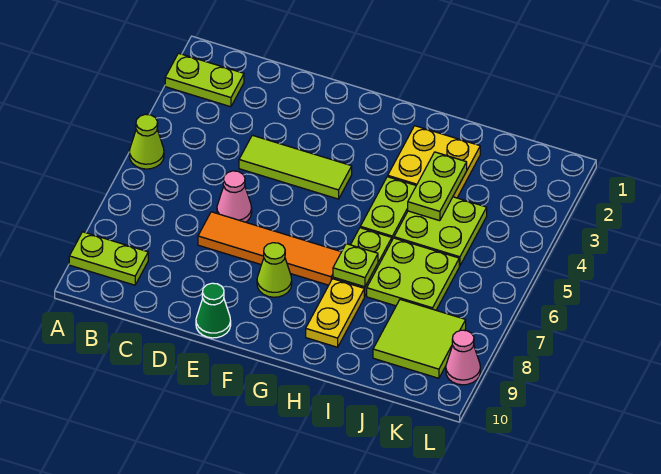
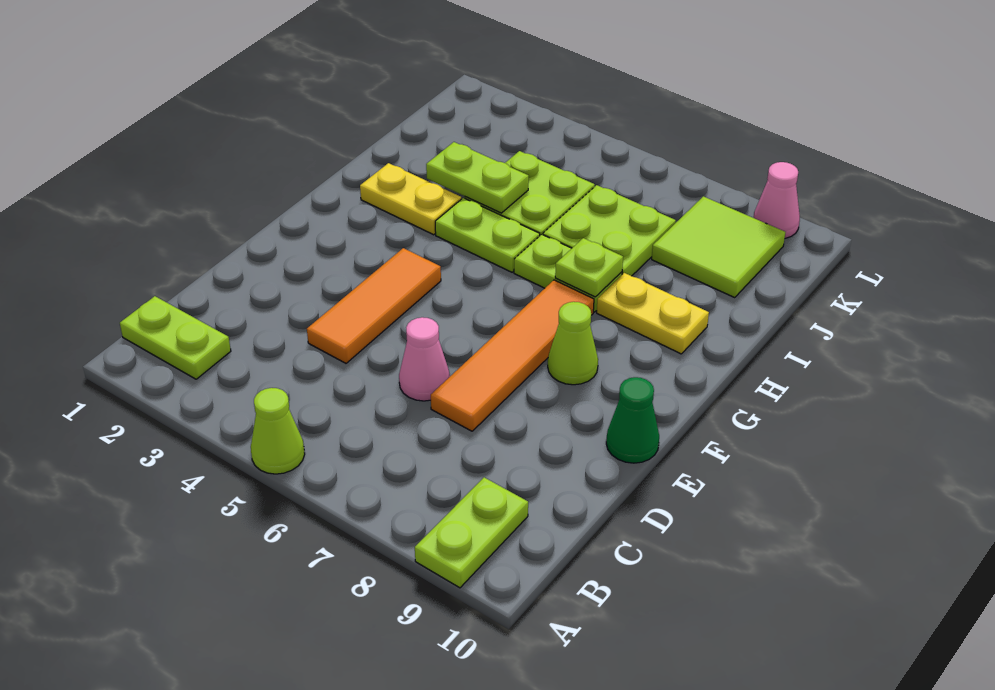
lime 1x2 plate [165,53,244,107] -> lime 1x2 plate turned to [120,296,231,379]
lime 1x3 tile [239,135,352,199] -> orange 1x3 tile [307,248,441,363]
yellow 2x2 plate [388,126,480,198] -> yellow 1x2 plate [360,163,461,235]

